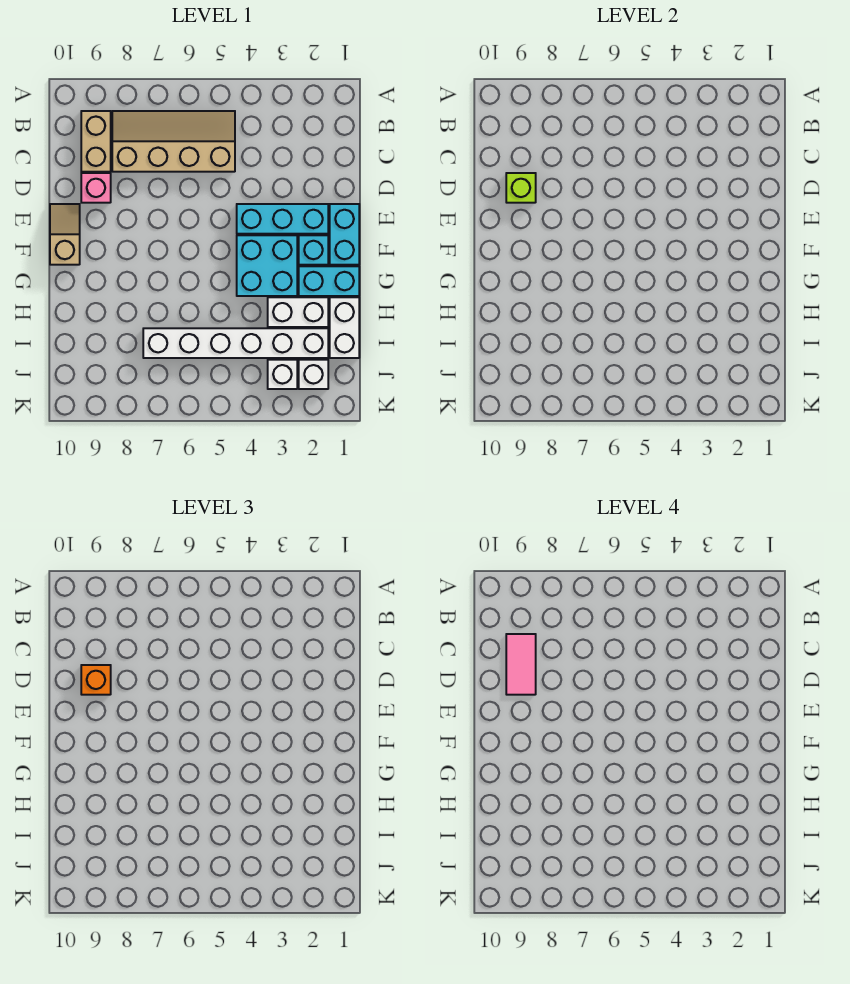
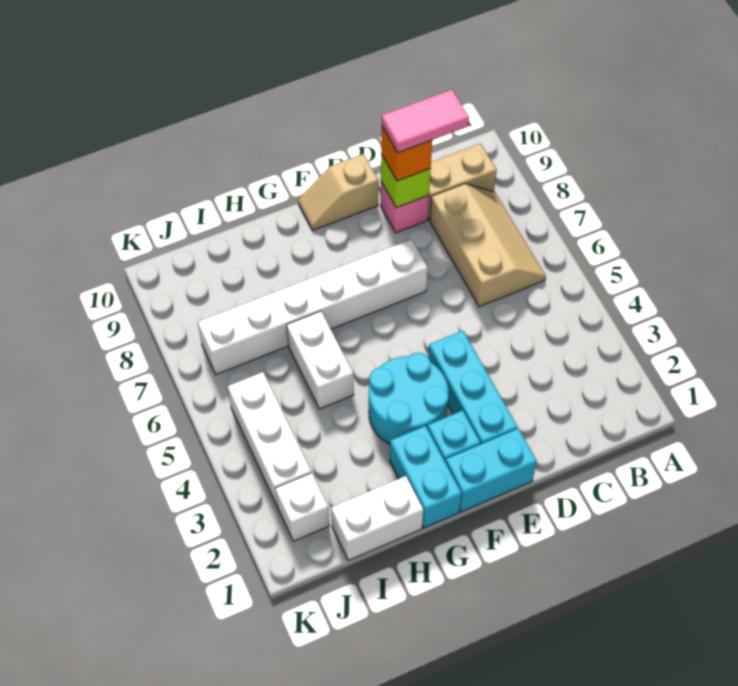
tan 2x4 slope [112,111,235,172] -> tan 2x3 slope [430,184,546,307]
tan 1x2 slope [50,204,80,265] -> tan 1x2 slope turned to [298,154,379,231]
cyan 2x2 brick [237,235,297,296] -> cyan 2x2 round brick [369,353,449,444]
white 1x2 brick [268,297,328,327] -> white 1x2 brick moved to [287,311,354,409]
white 1x6 brick [143,328,328,358] -> white 1x6 brick turned to [198,239,428,375]
white 1x1 brick [268,360,297,389] -> white 1x3 brick [228,372,311,505]

